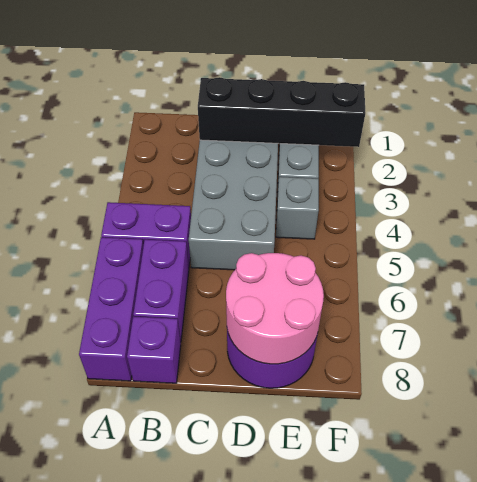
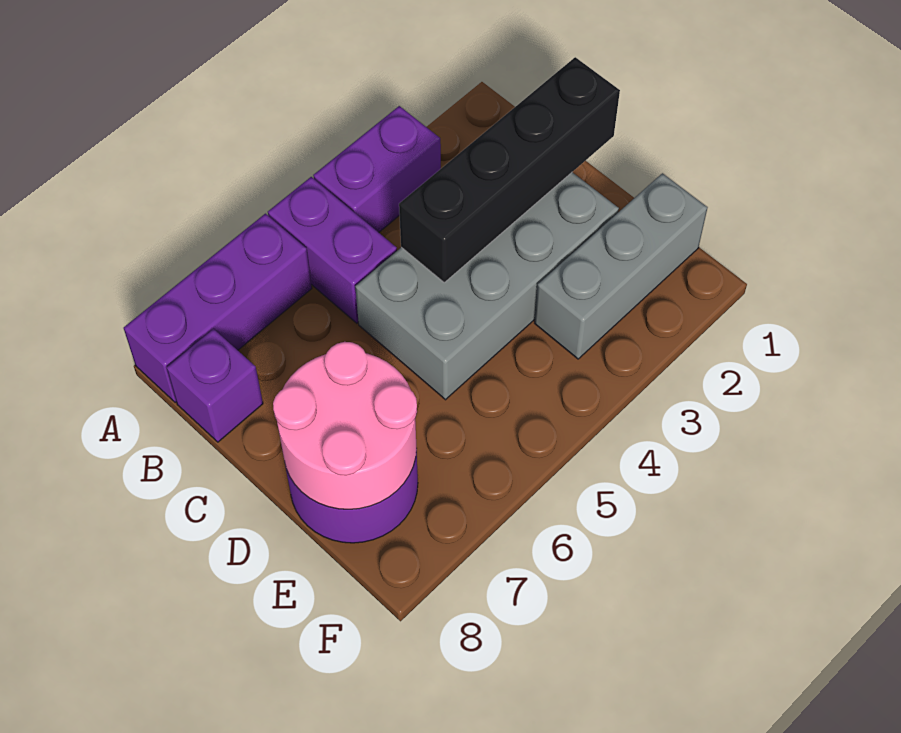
purple 1x2 brick [133,239,189,342] -> purple 1x2 brick moved to [313,106,441,232]
black 1x4 brick [198,77,365,147] -> black 1x4 brick turned to [399,57,620,282]
grey 1x1 brick [276,177,319,239] -> none

